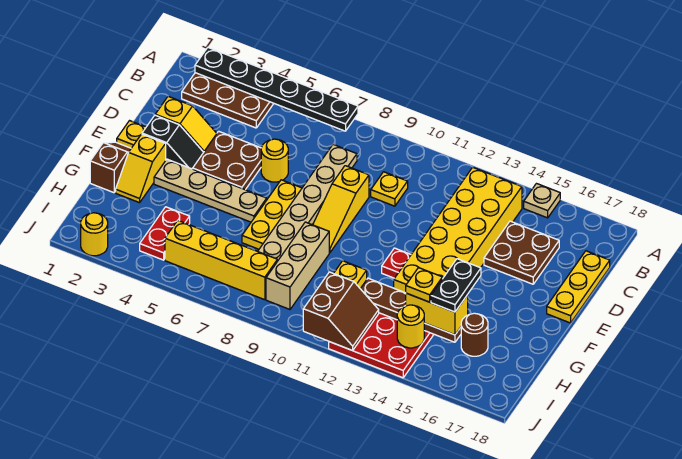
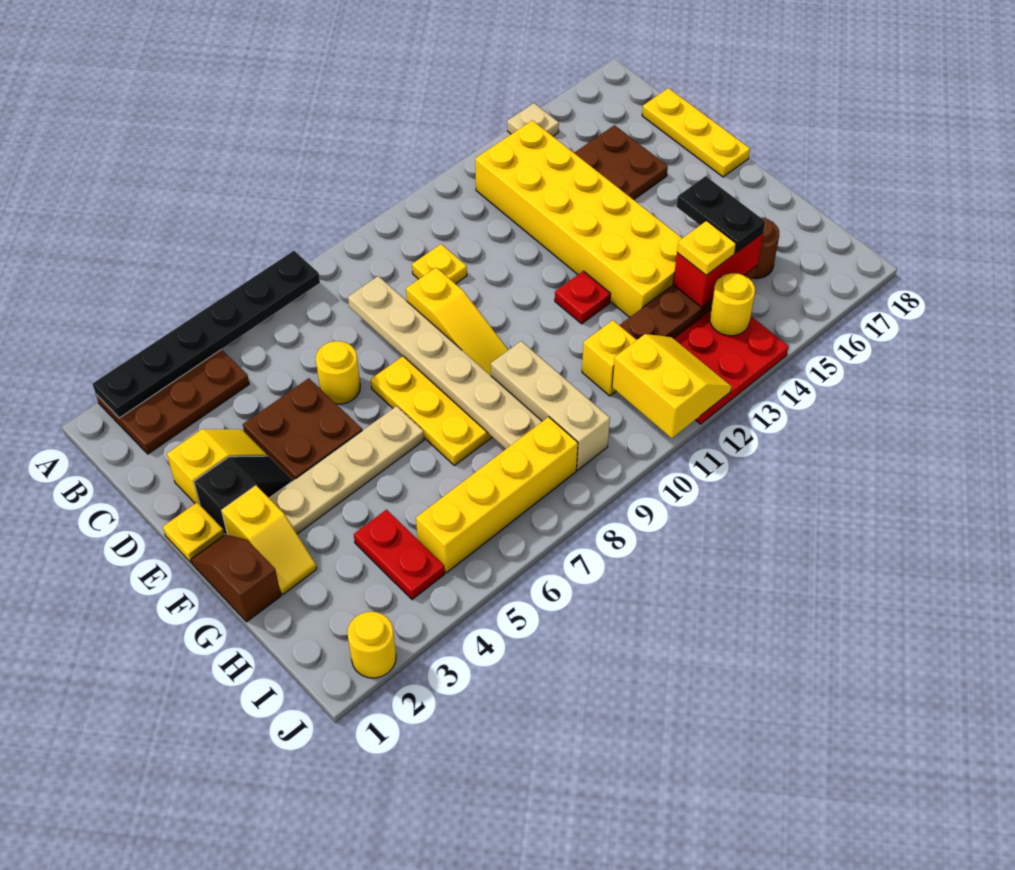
yellow 1x2 brick [406,293,468,335] -> red 1x2 brick [673,233,763,307]
brown 2x2 slope [303,272,379,351] -> yellow 2x2 slope [612,334,731,438]

